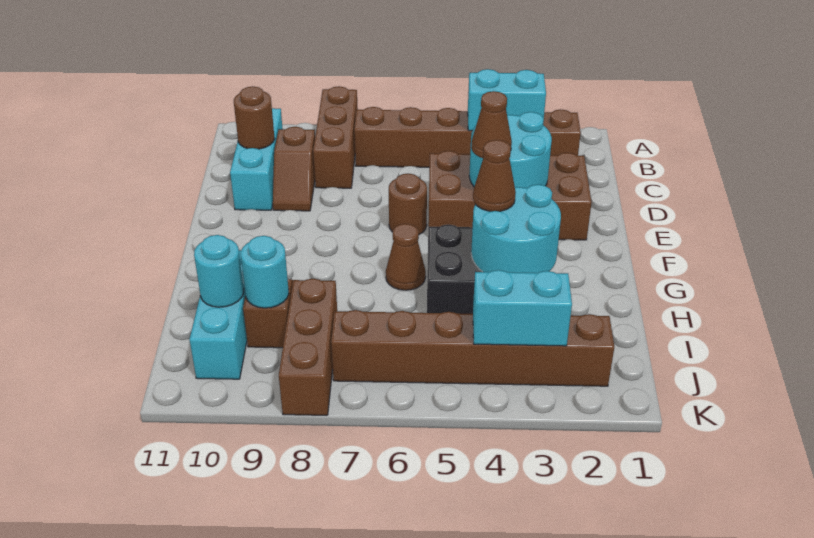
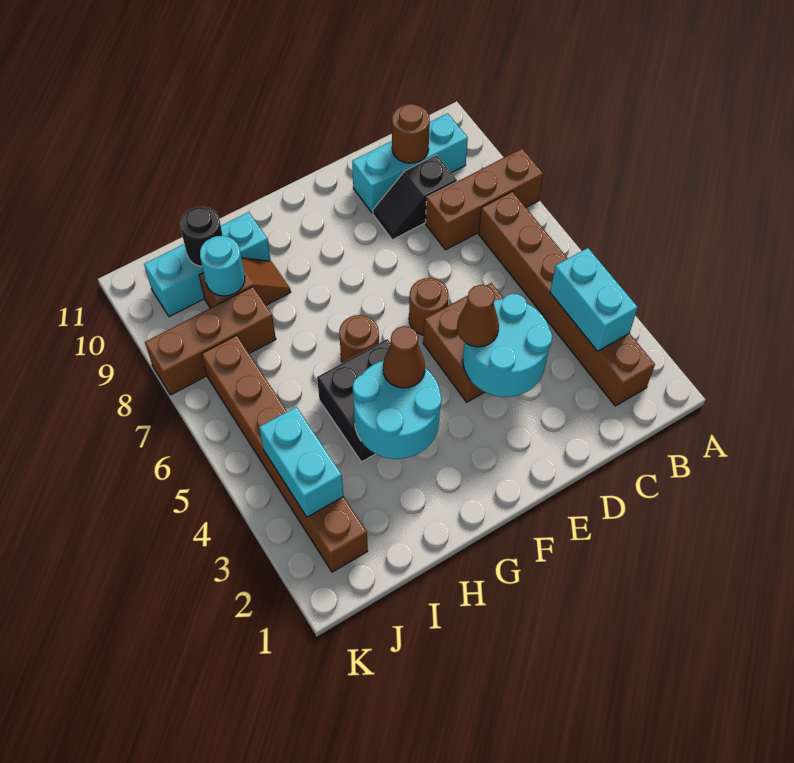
brown 1x2 slope [273,127,315,211] -> black 1x2 slope [373,155,457,240]
brown 2x4 brick [428,151,592,240] -> brown 2x2 brick [423,283,503,402]
brown 1x1 cone [386,224,426,290] -> brown 1x1 round brick [339,315,379,363]
cyan 1x1 round brick [194,235,244,307] -> black 1x1 round brick [180,207,223,266]

